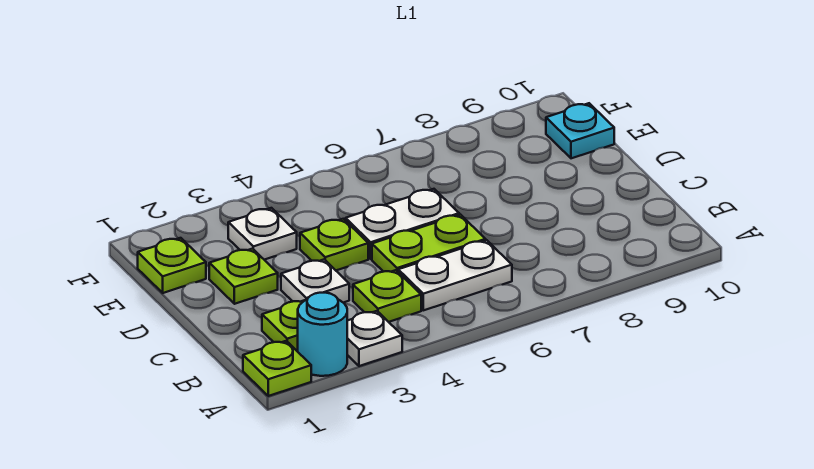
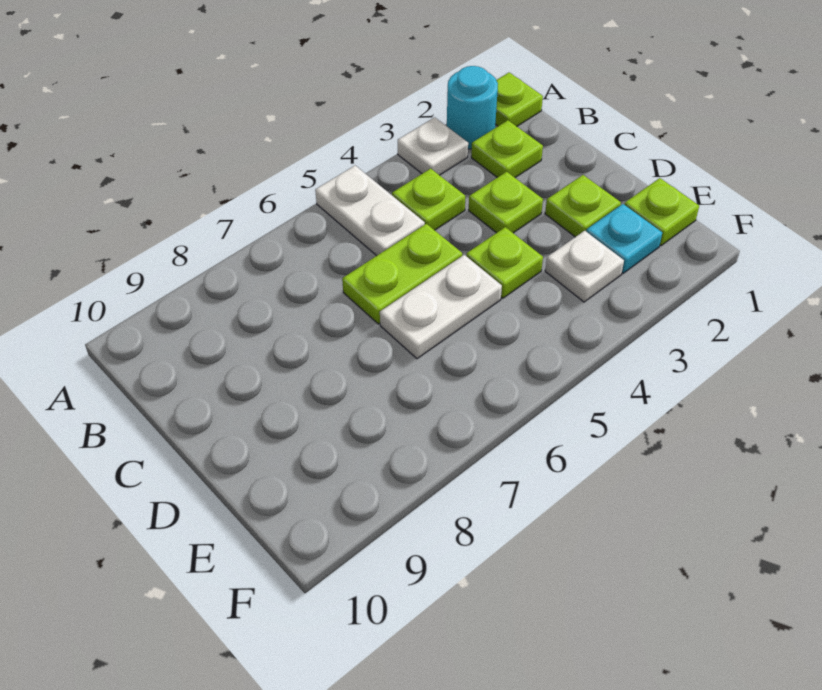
white 1x2 plate [398,240,512,310] -> white 1x2 plate turned to [315,166,425,256]
white 1x1 plate [281,259,349,303] -> lime 1x1 plate [469,172,543,233]
cyan 1x1 plate [546,103,614,158] -> cyan 1x1 plate moved to [586,204,662,273]

